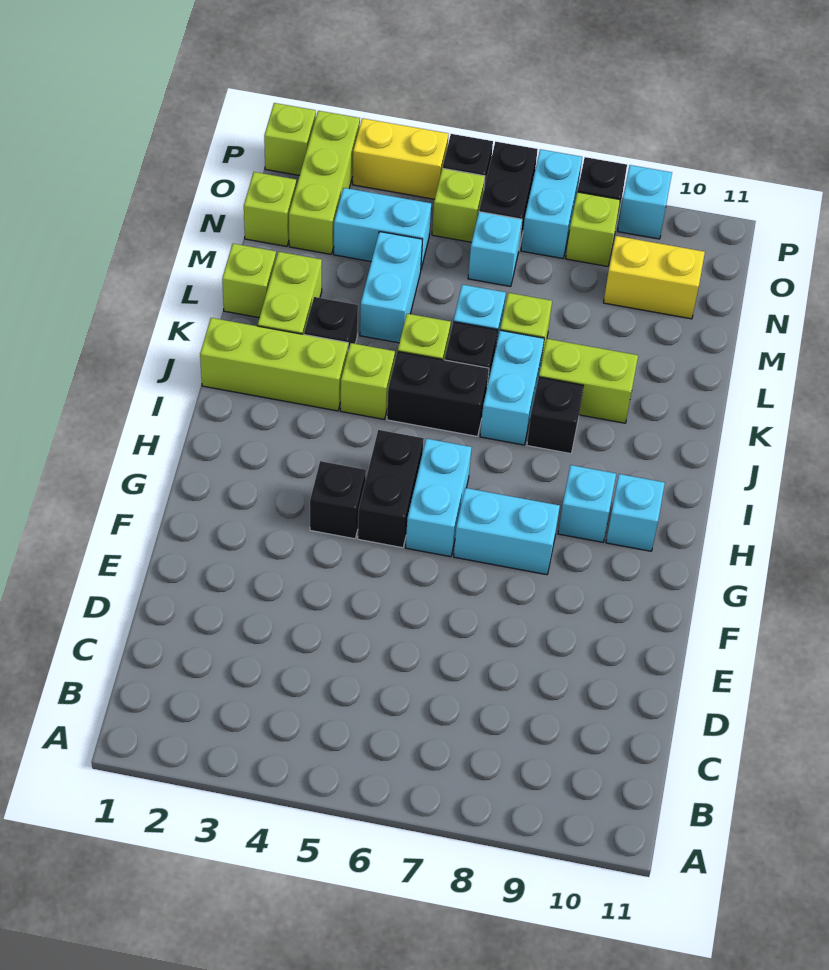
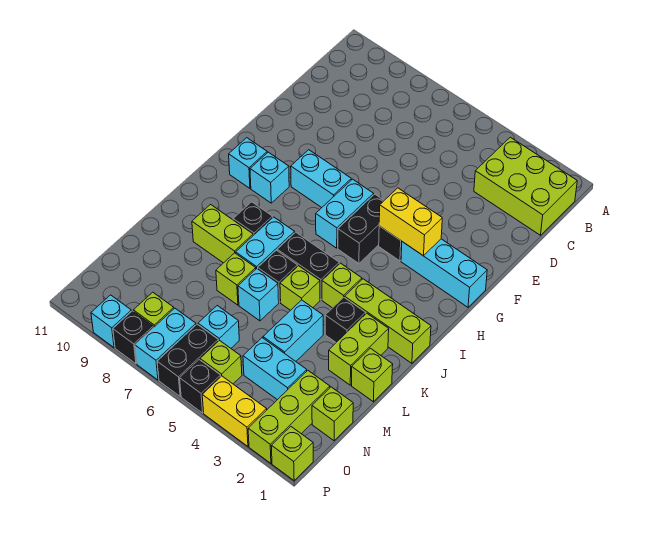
none -> lime 2x3 brick [474,137,577,235]
none -> cyan 1x3 brick [401,239,487,307]
yellow 1x2 brick [604,236,705,319] -> yellow 1x2 brick moved to [379,188,442,256]

